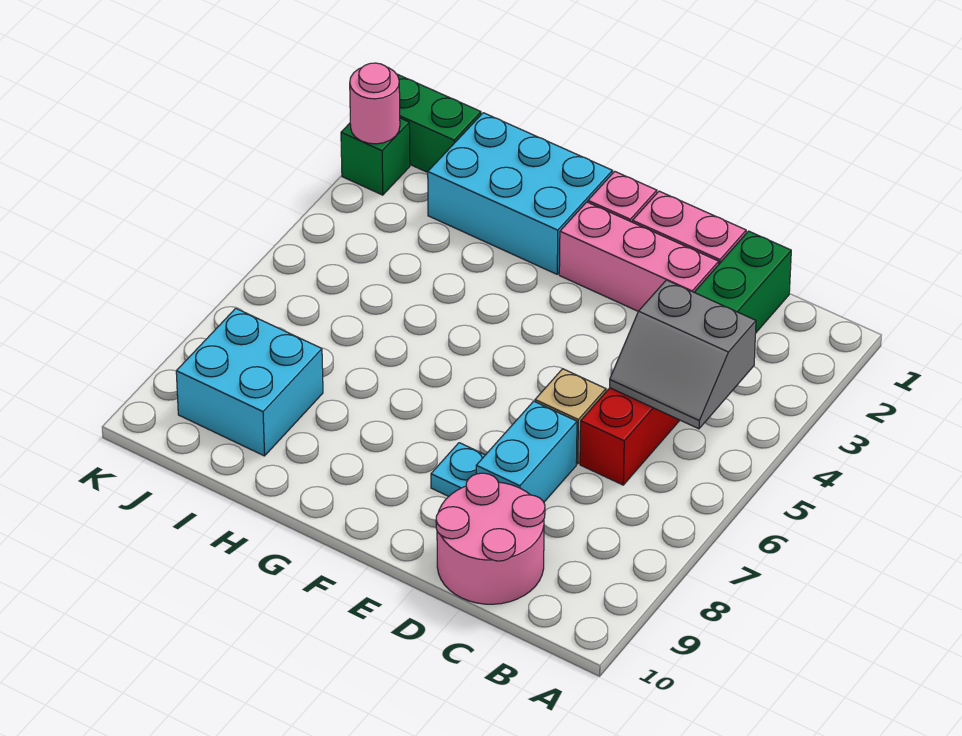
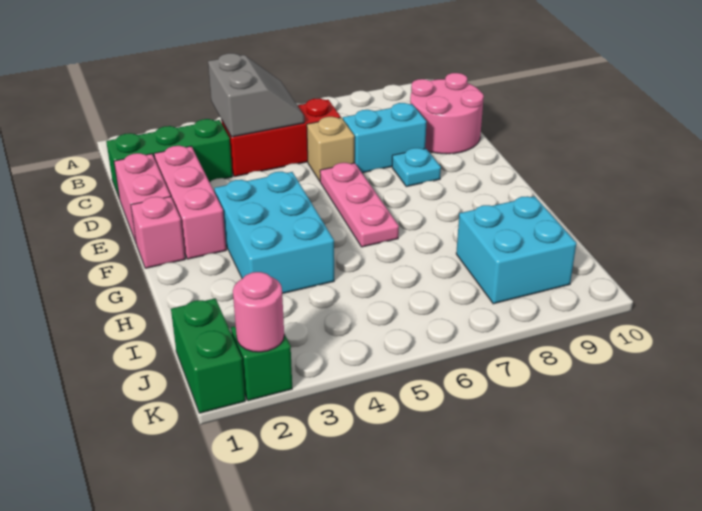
none -> pink 1x3 plate [320,163,399,247]
cyan 2x3 brick [428,113,612,274] -> cyan 2x3 brick moved to [214,172,334,294]

